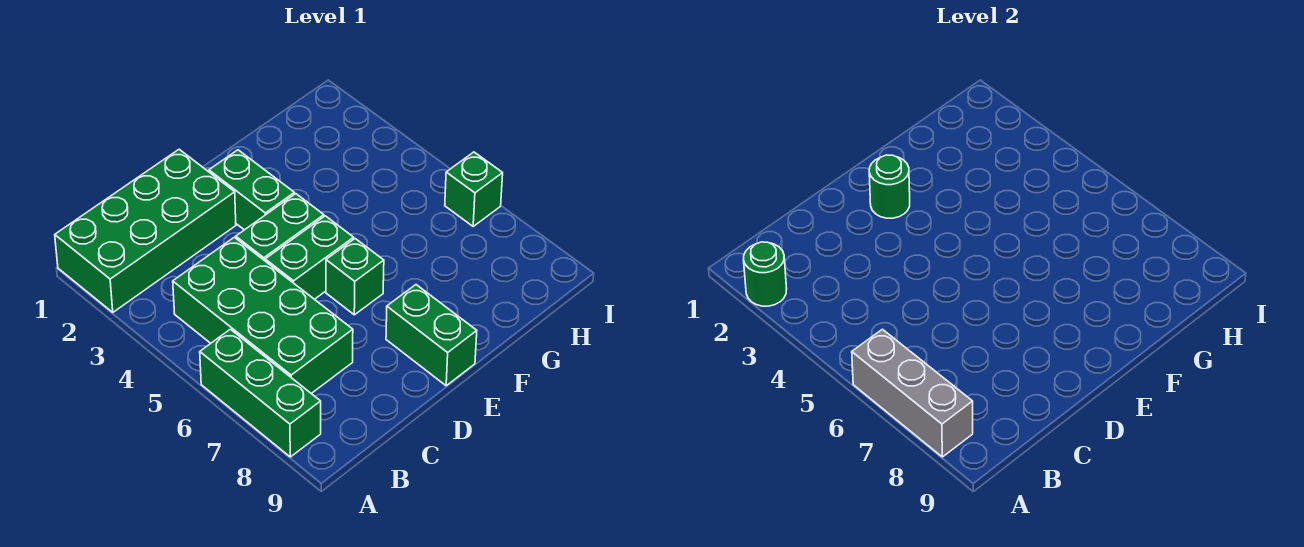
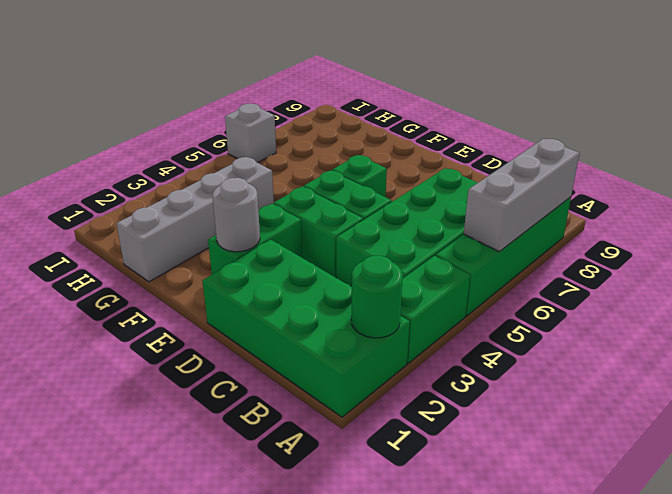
green 1x3 brick [200,329,321,457] -> green 1x4 brick [436,197,571,316]
green 1x1 round brick [869,155,910,218] -> grey 1x1 round brick [212,178,260,252]
green 1x2 brick [386,285,477,386] -> green 1x2 brick moved to [400,256,470,363]
none -> grey 1x4 brick [116,157,274,282]
green 1x1 brick [445,152,503,226] -> grey 1x1 brick [225,104,276,163]

